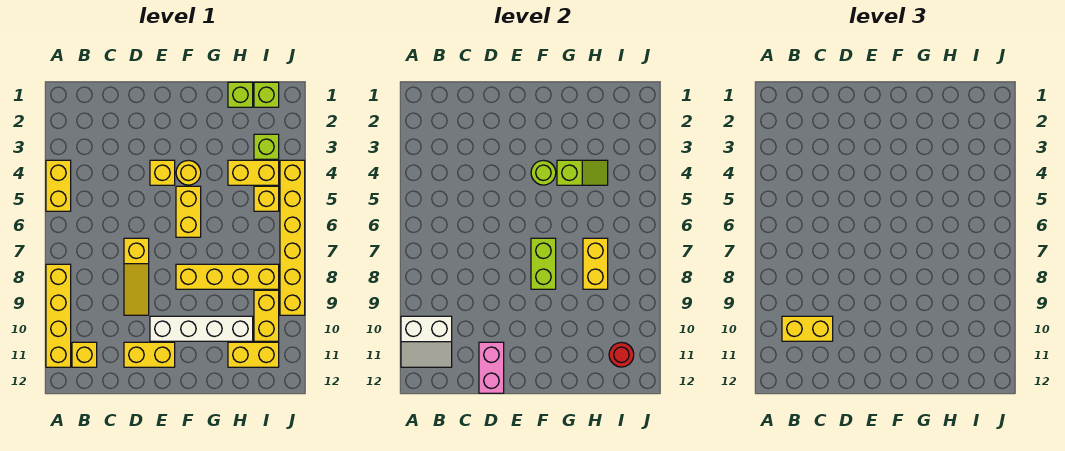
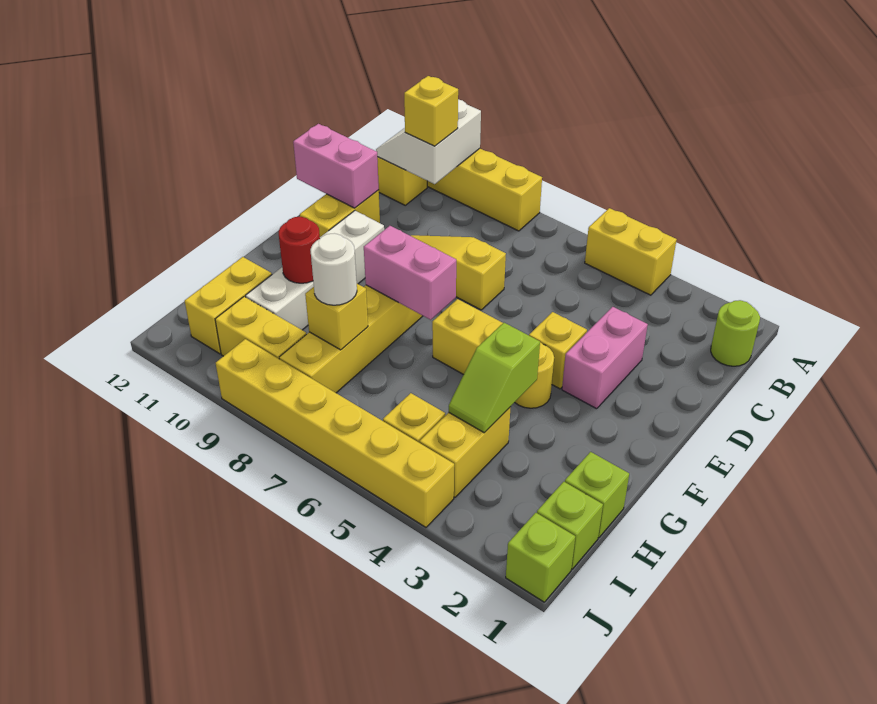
yellow 1x2 brick [782,316,833,341] -> yellow 1x1 brick [404,76,458,146]
none -> pink 1x2 brick [562,307,648,409]
lime 1x1 round brick [531,160,556,185] -> lime 1x1 round brick moved to [711,300,760,366]
lime 1x2 brick [531,238,556,289] -> pink 1x2 brick [364,226,456,320]
yellow 1x2 brick [583,238,608,289] -> yellow 1x1 brick [305,284,368,350]
none -> white 1x1 round brick [310,233,357,305]
lime 1x1 brick [254,134,279,159] -> lime 1x1 brick moved to [506,513,575,602]
red 1x1 round brick [609,342,634,367] -> red 1x1 round brick moved to [279,217,320,283]

